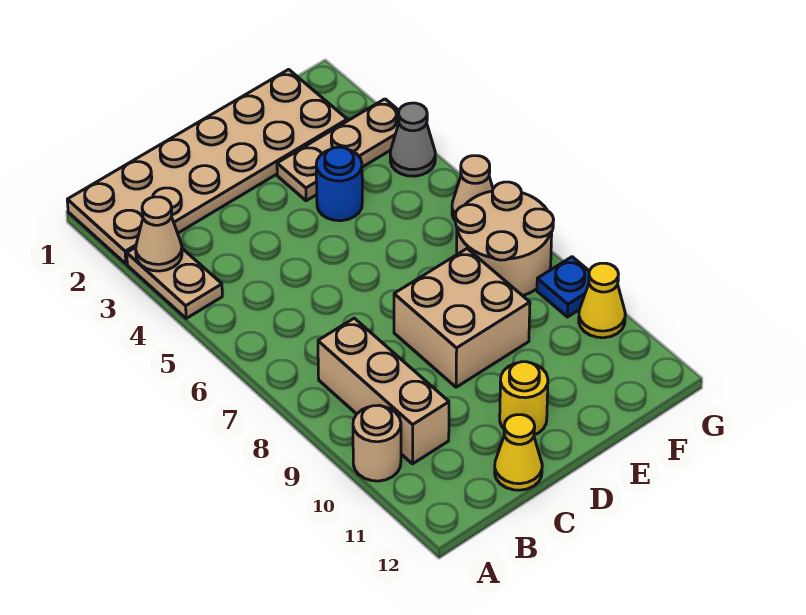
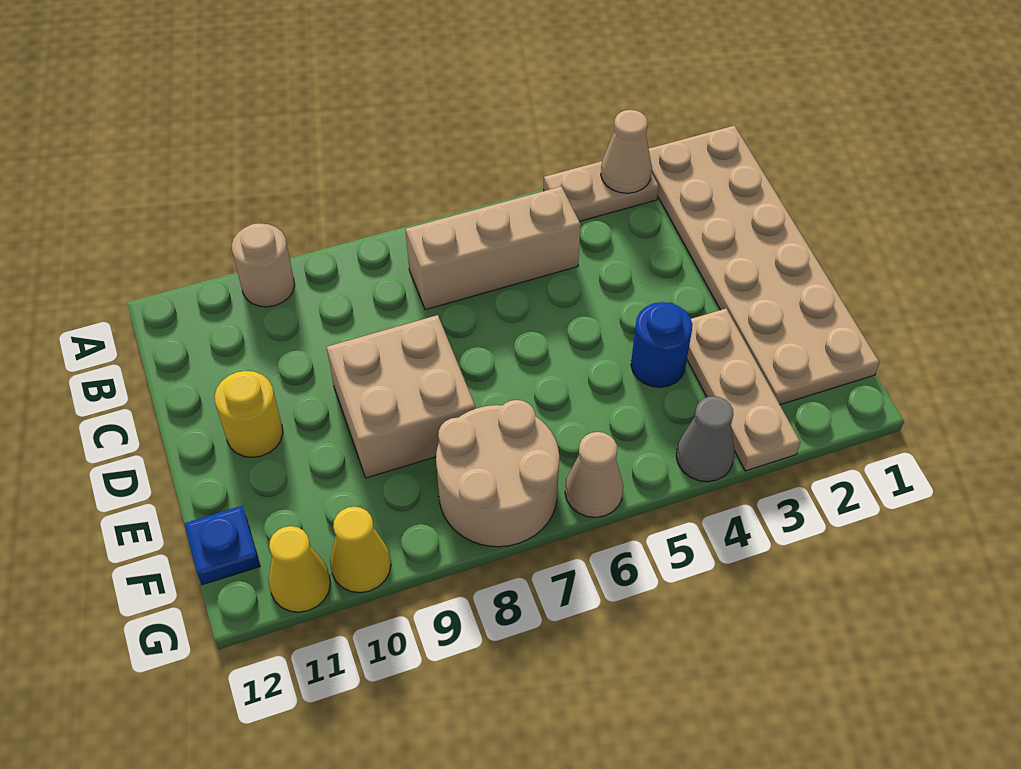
tan 1x3 brick [318,318,449,464] -> tan 1x3 brick moved to [405,186,581,310]
yellow 1x1 cone [495,415,542,490] -> yellow 1x1 cone moved to [269,526,331,612]
blue 1x1 plate [537,257,589,317] -> blue 1x1 plate moved to [184,506,260,585]

